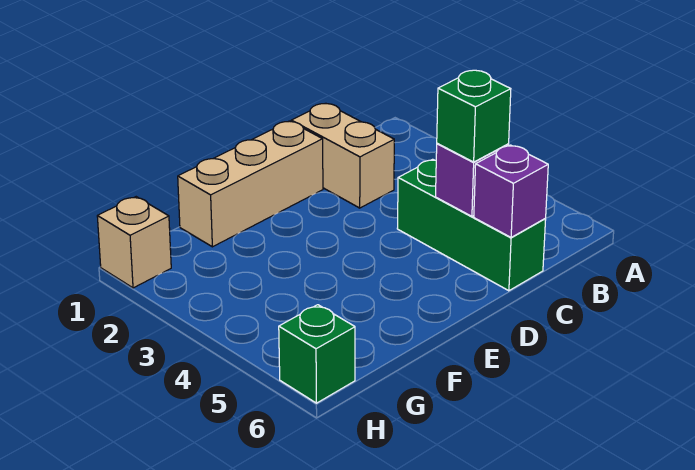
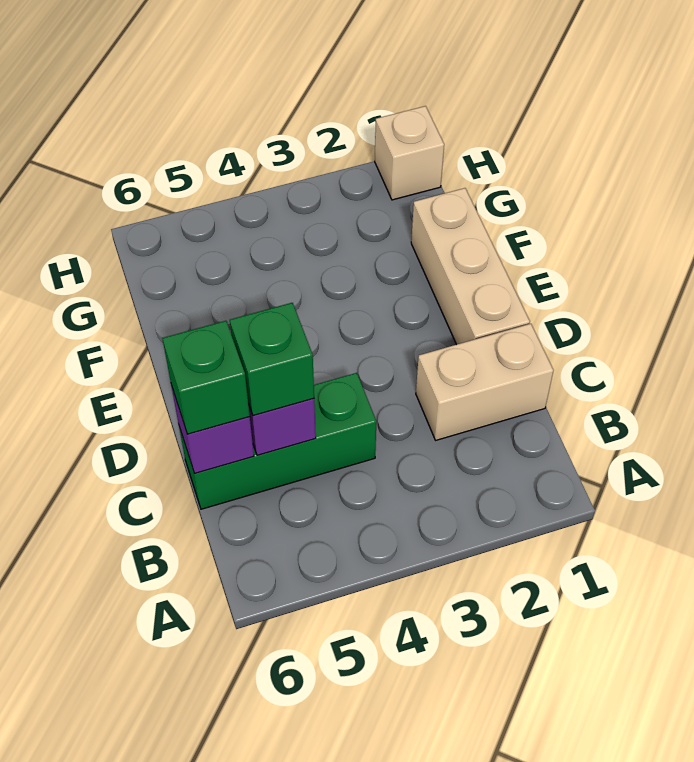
green 1x1 brick [279,305,355,403] -> green 1x1 brick moved to [162,321,250,434]

